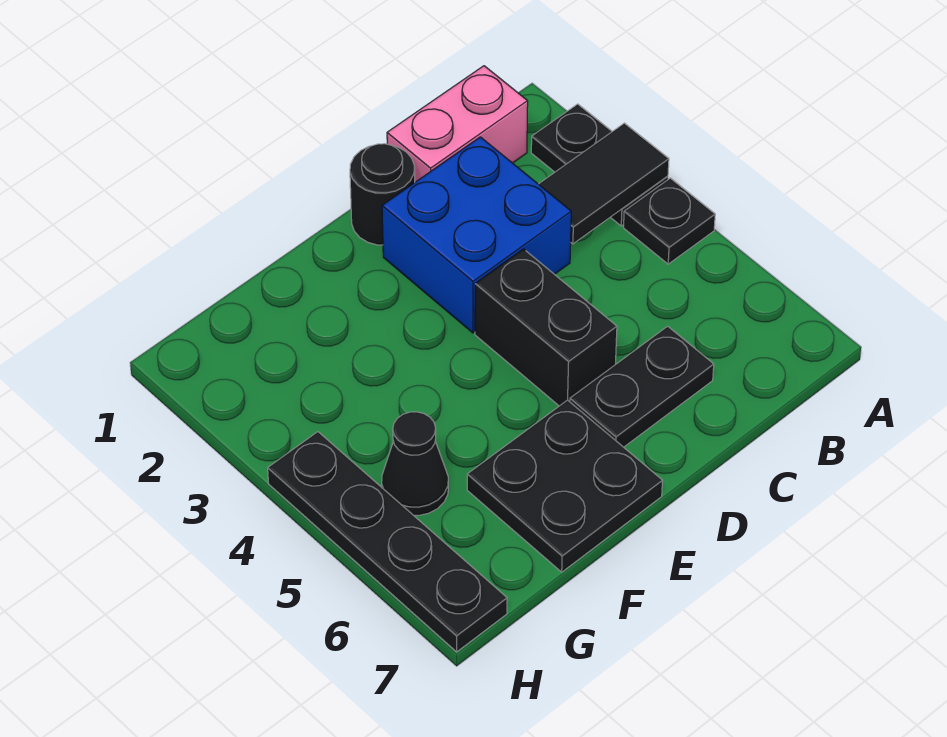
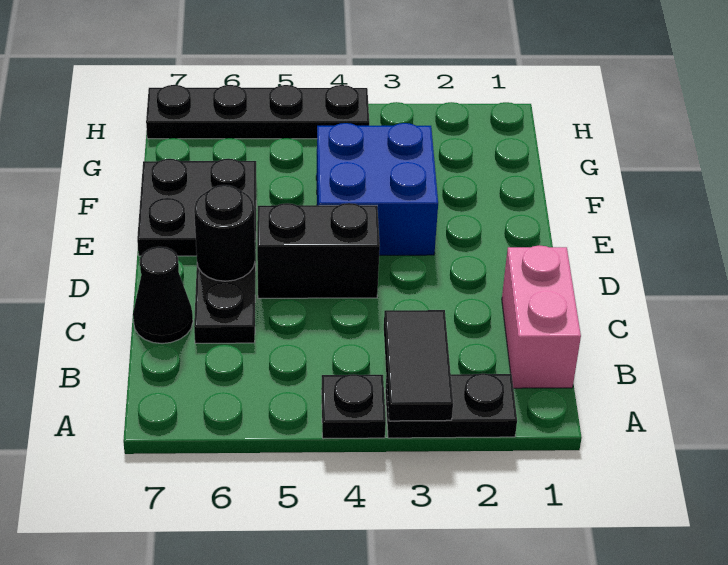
blue 2x2 brick [382,137,571,333] -> blue 2x2 brick moved to [316,123,438,255]
black 1x1 round brick [350,144,415,245] -> black 1x1 round brick moved to [194,185,255,281]
black 1x1 cone [382,412,448,516] -> black 1x1 cone moved to [133,247,193,344]

